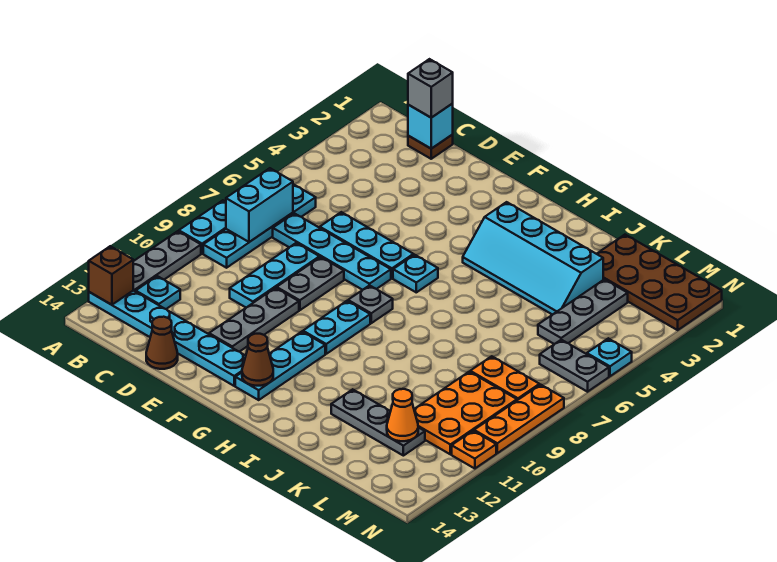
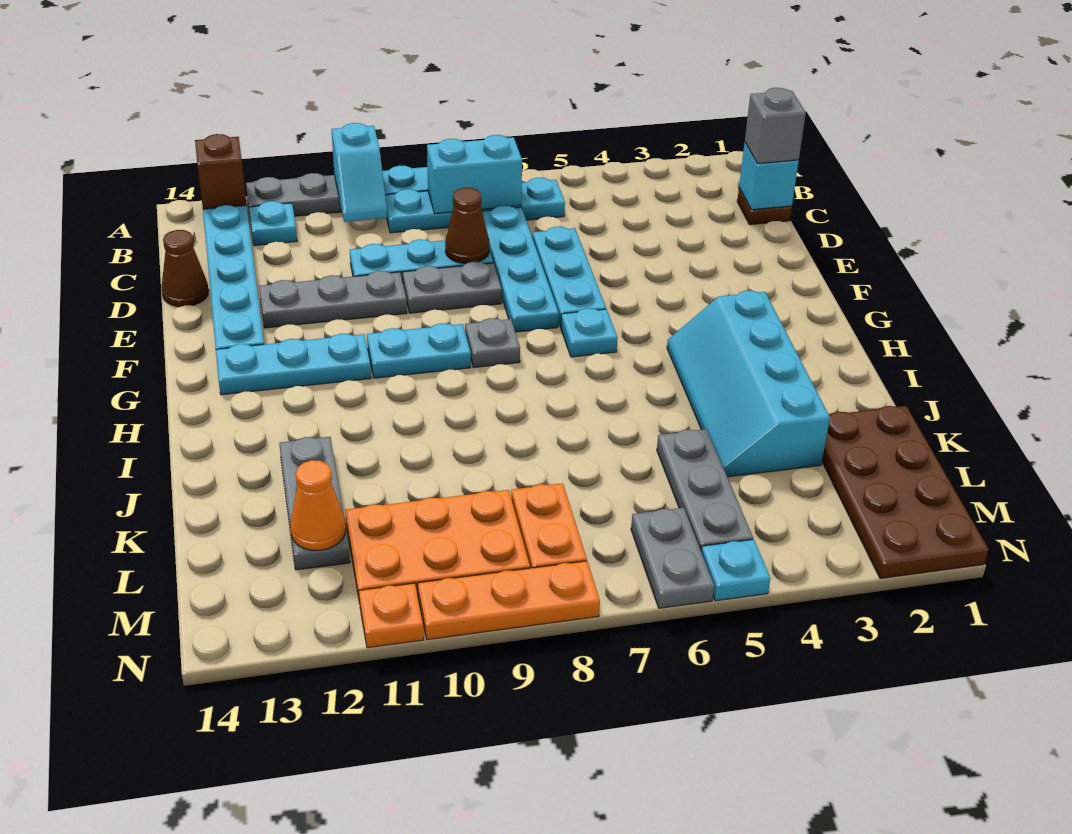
none -> cyan 1x2 slope [331,123,387,222]
brown 1x1 cone [242,334,273,386] -> brown 1x1 cone moved to [445,188,489,263]
grey 1x3 plate [538,279,628,344] -> grey 1x3 plate turned to [657,429,753,550]

